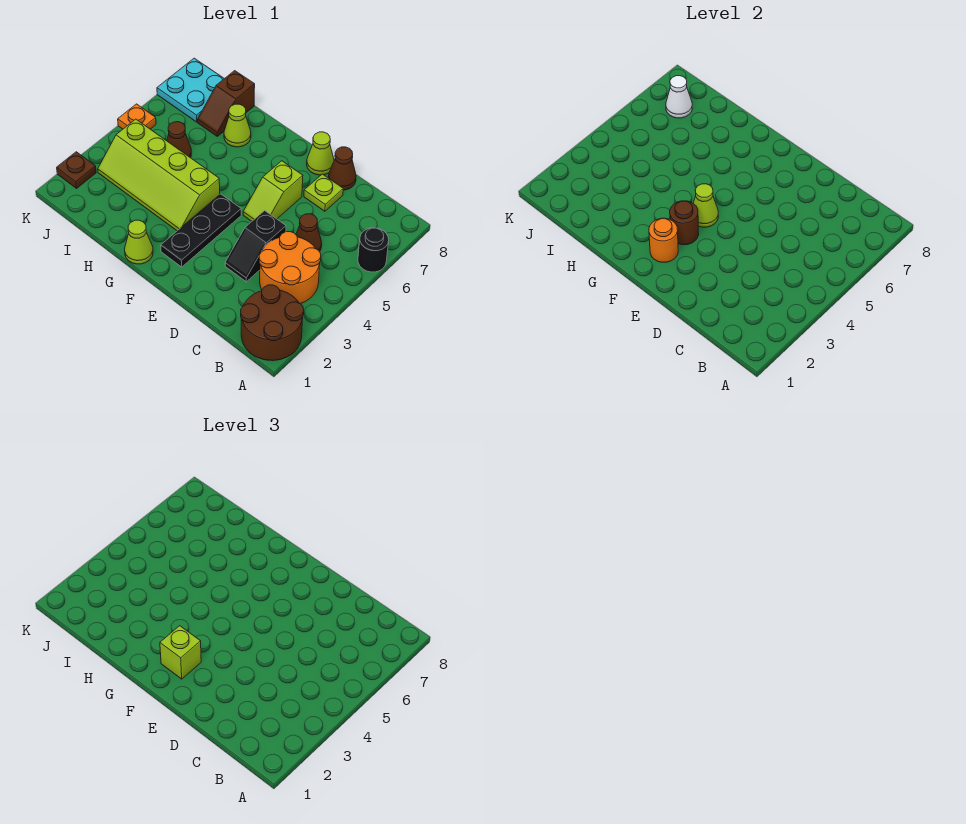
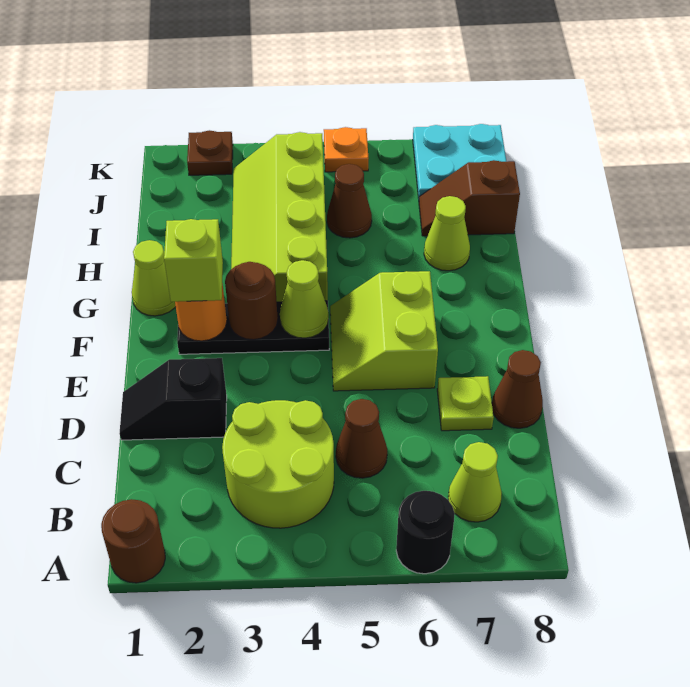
brown 2x2 round brick [241,285,304,361] -> brown 1x1 round brick [101,499,165,583]
orange 2x2 round brick [259,232,321,304] -> lime 2x2 round brick [222,400,334,528]
black 1x2 slope [225,211,286,282] -> black 1x2 slope moved to [120,358,227,440]
lime 1x2 slope [243,161,303,221] -> lime 2x2 slope [330,271,438,391]
lime 1x1 cone [307,132,334,175] -> lime 1x1 cone moved to [448,442,502,522]
white 1x1 cone [666,76,692,118] -> none

